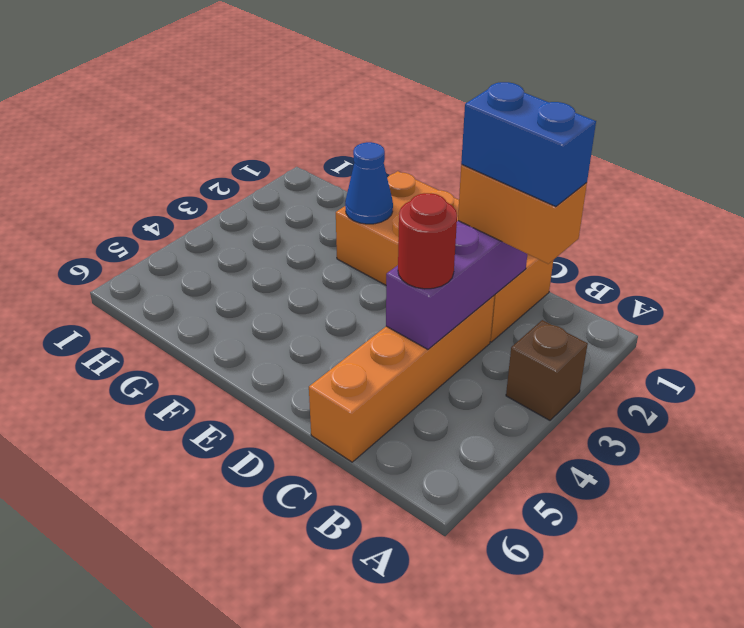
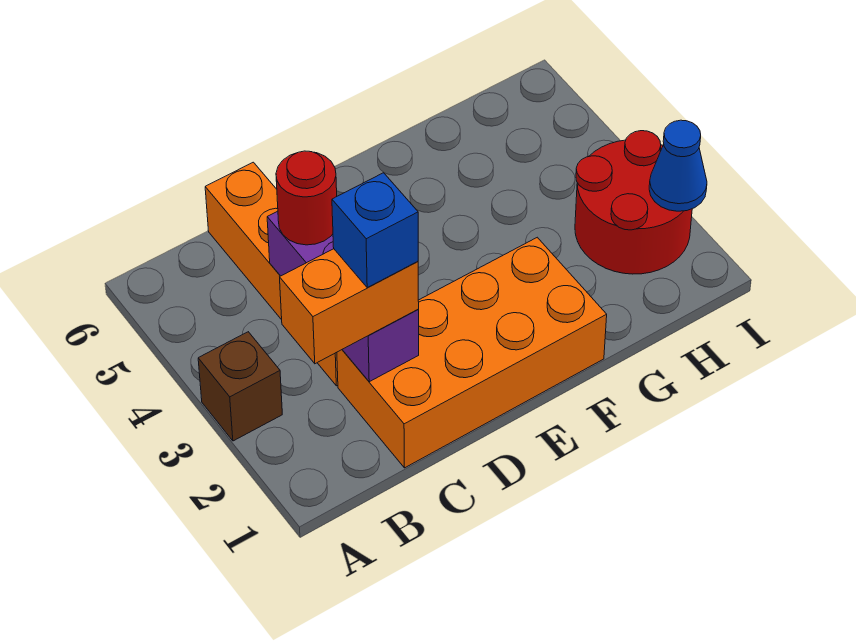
blue 1x2 brick [461,82,596,207] -> blue 1x1 brick [332,173,418,288]
blue 1x1 cone [345,142,393,224] -> blue 1x1 cone moved to [649,120,707,211]
none -> red 2x2 round brick [575,131,692,274]

